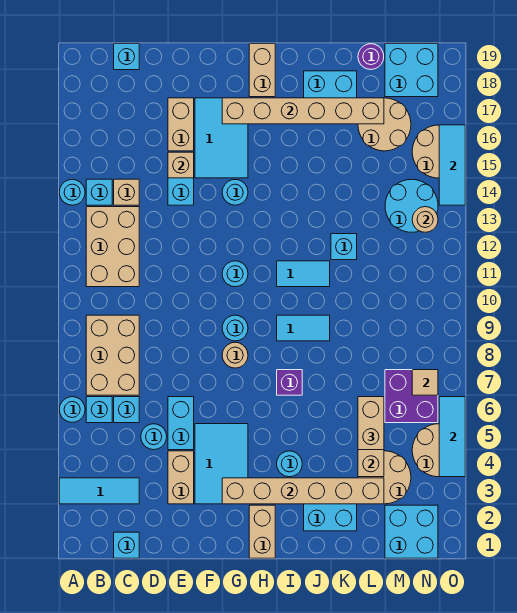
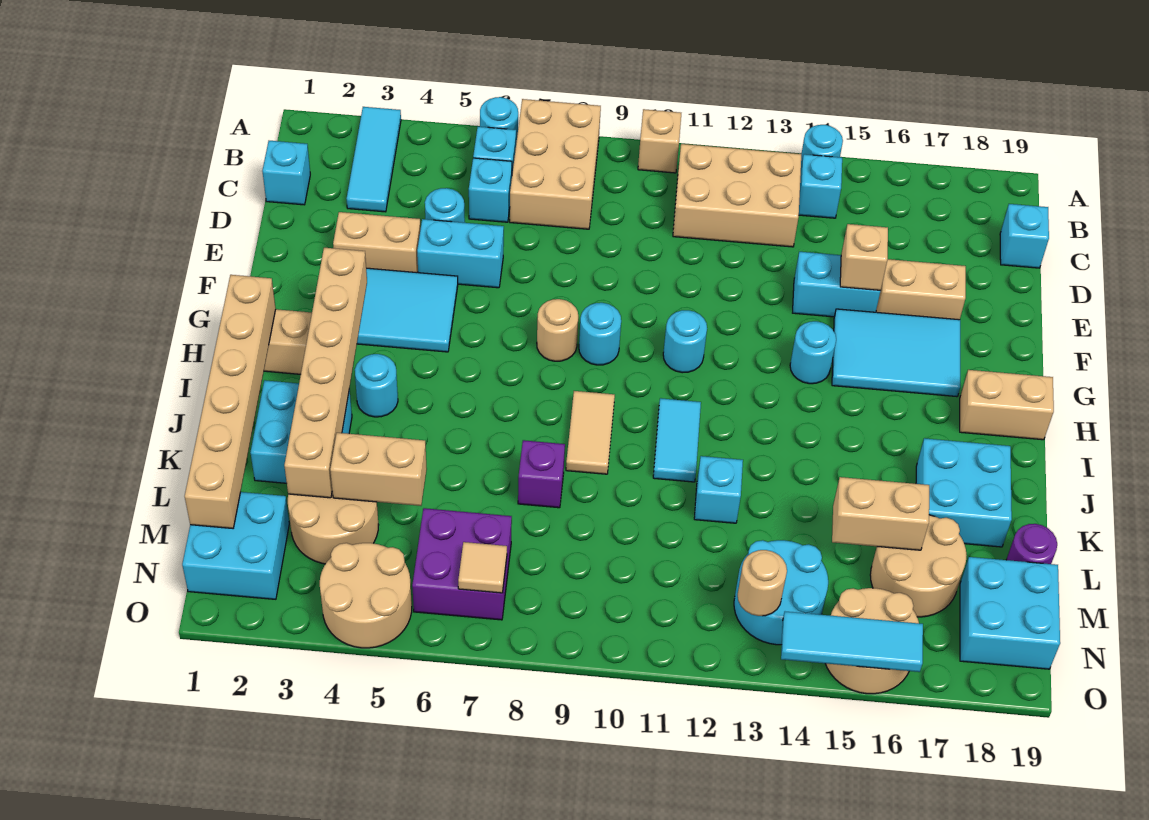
tan 2x3 brick [86,315,139,395] -> tan 2x3 brick turned to [510,99,601,229]
tan 1x1 brick [114,179,139,205] -> tan 1x1 brick moved to [638,109,681,173]
tan 1x6 brick [222,98,384,124] -> tan 1x6 brick moved to [185,275,276,528]
purple 1x1 brick [277,370,302,395] -> purple 1x1 brick moved to [518,440,565,508]
cyan 1x2 tile [277,315,330,341] -> tan 1x2 tile [566,391,615,474]
tan 1x2 brick [358,397,384,450] -> tan 1x2 brick moved to [832,477,929,550]
cyan 1x3 tile [439,397,465,477] -> none

